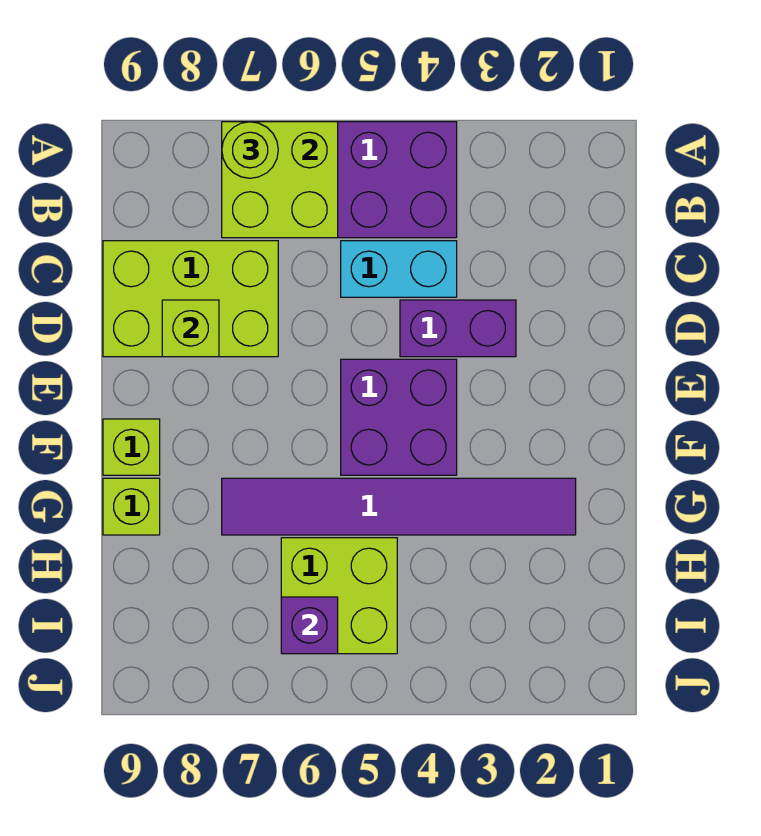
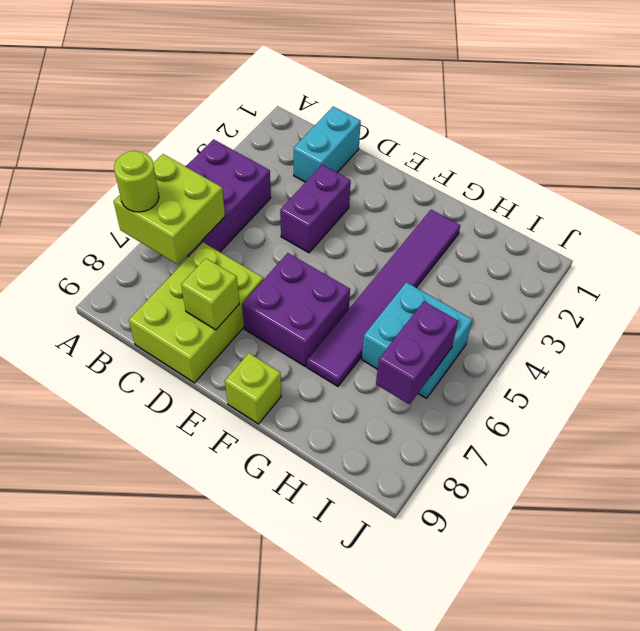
cyan 1x2 brick [341,241,457,297] -> cyan 1x2 brick moved to [294,107,361,182]
purple 2x2 brick [341,359,457,475] -> purple 2x2 brick moved to [242,253,350,367]
lime 1x1 brick [103,478,160,535] -> none
lime 2x2 brick [281,538,397,654] -> cyan 2x2 brick [362,282,472,398]
purple 1x1 brick [281,597,338,654] -> purple 1x2 brick [376,301,458,404]

